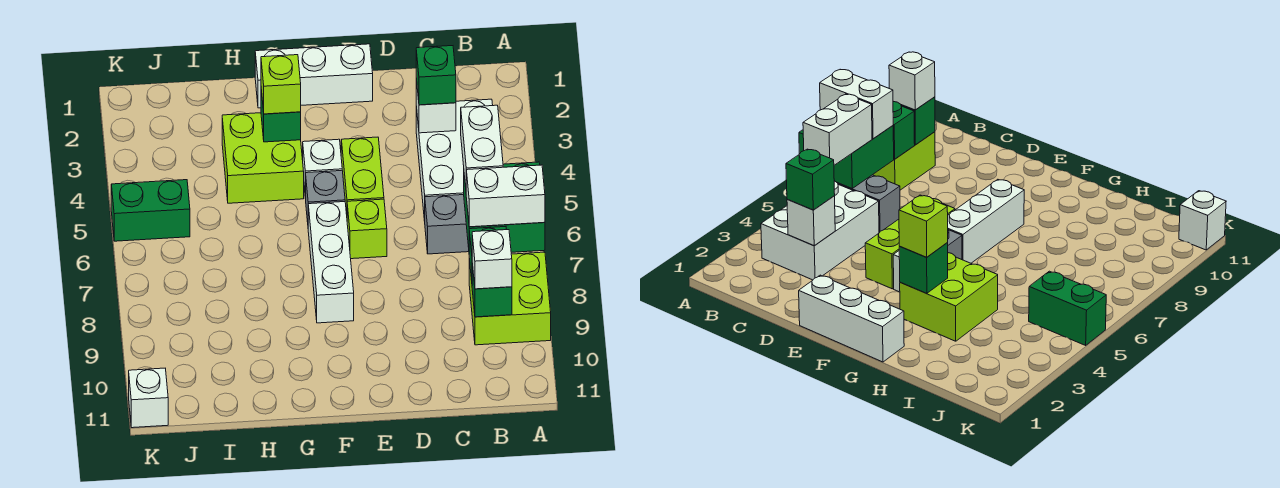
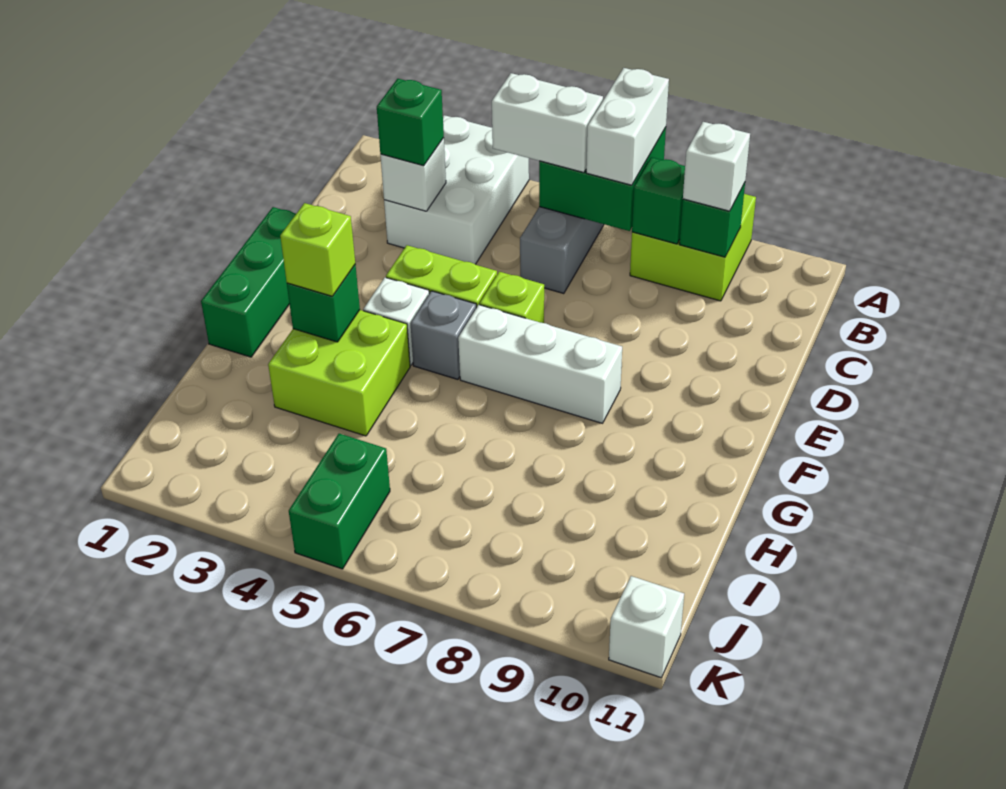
white 2x3 brick [416,99,493,221] -> white 2x3 brick turned to [384,115,529,264]
white 1x3 brick [255,44,373,108] -> green 1x3 brick [201,207,296,357]

